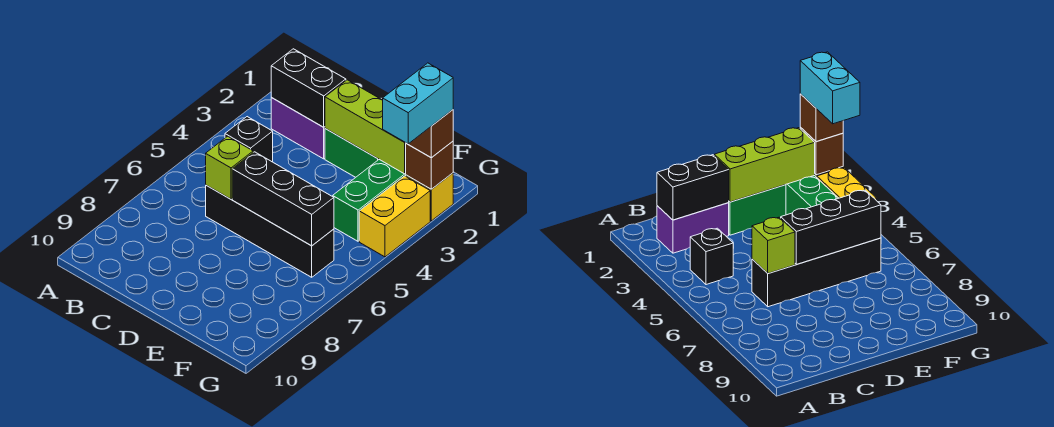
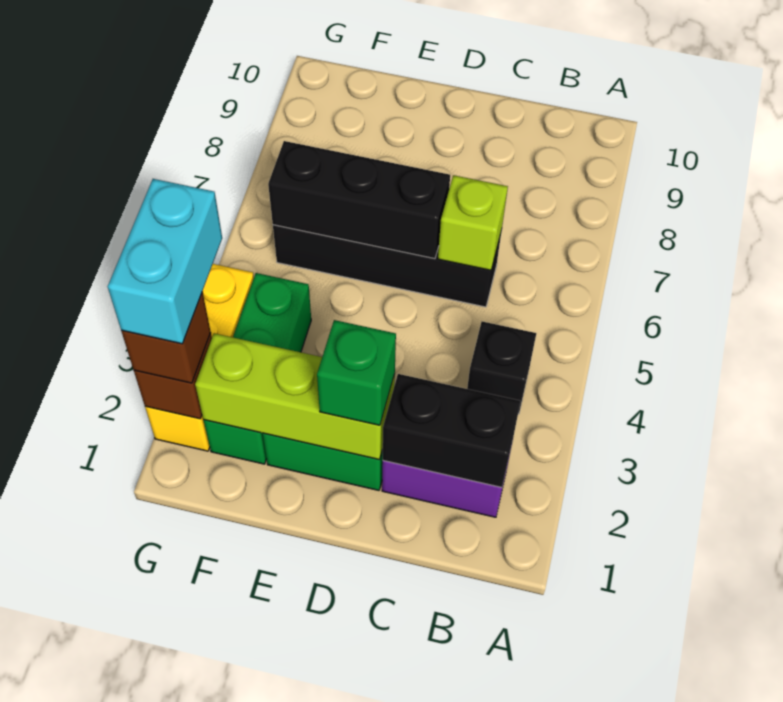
none -> green 1x1 brick [317,320,396,425]

